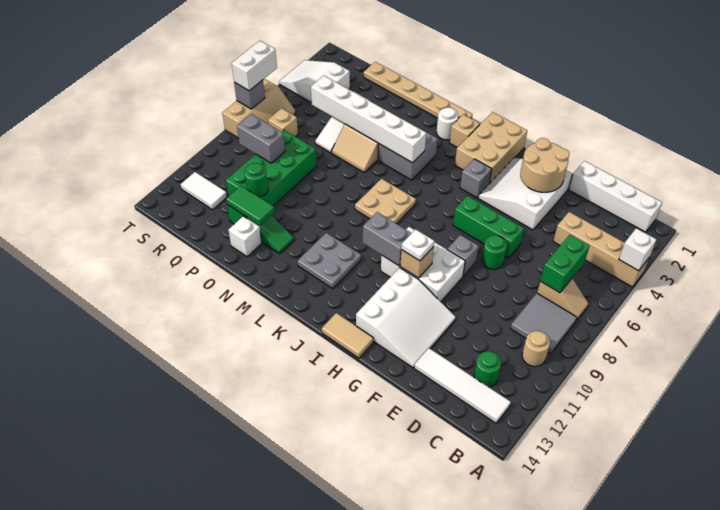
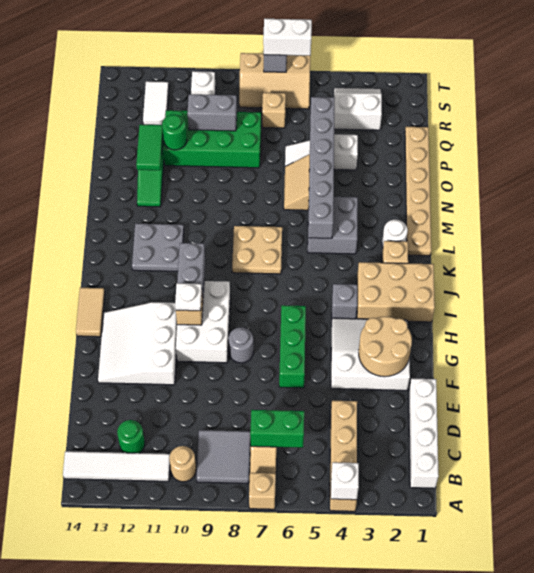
none -> tan 1x1 brick [249,473,276,509]
white 1x4 tile [414,348,511,423] -> white 1x4 tile turned to [63,451,170,481]
green 1x1 round brick [482,235,507,269] -> none
white 3x3 slope [356,268,456,368] -> white 3x3 slope turned to [98,302,177,385]
grey 1x1 brick [447,235,479,276] -> grey 1x1 round brick [228,327,253,363]
white 1x6 brick [311,76,426,163] -> grey 1x6 brick [308,97,335,238]
white 1x1 brick [228,216,262,257] -> white 1x1 brick moved to [191,71,216,95]
grey 1x2 brick [237,114,285,163] -> grey 1x2 brick turned to [187,94,237,131]
white 2x3 slope [279,60,350,103] -> white 2x2 slope [334,88,382,130]

